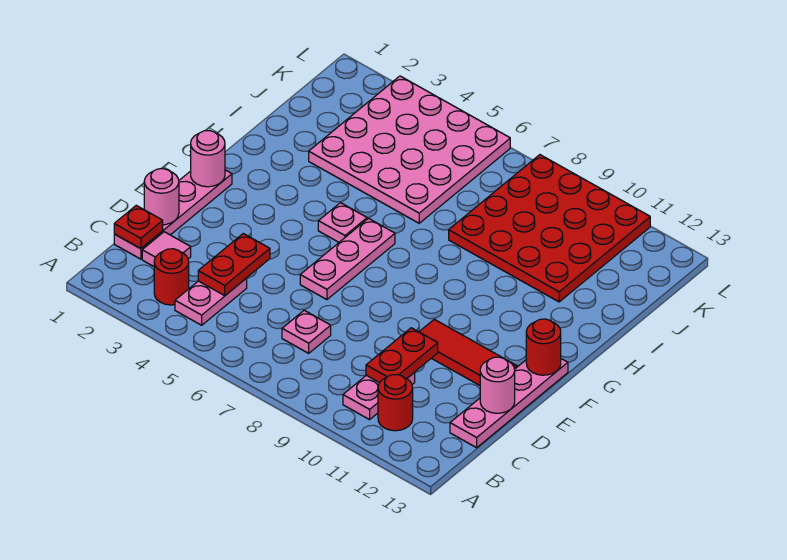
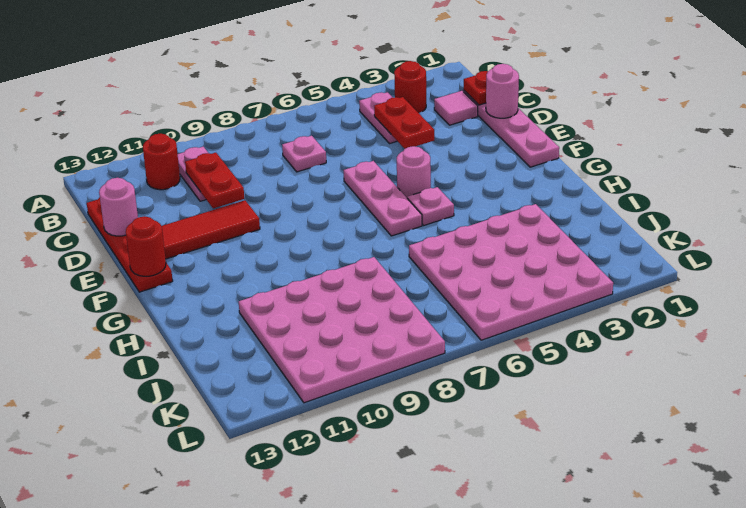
pink 1x4 plate [450,359,568,448] -> red 1x4 plate [87,197,173,292]
pink 1x1 round brick [191,131,225,187] -> pink 1x1 round brick moved to [397,146,431,198]
red 4x4 plate [449,155,650,302] -> pink 4x4 plate [239,257,445,403]

